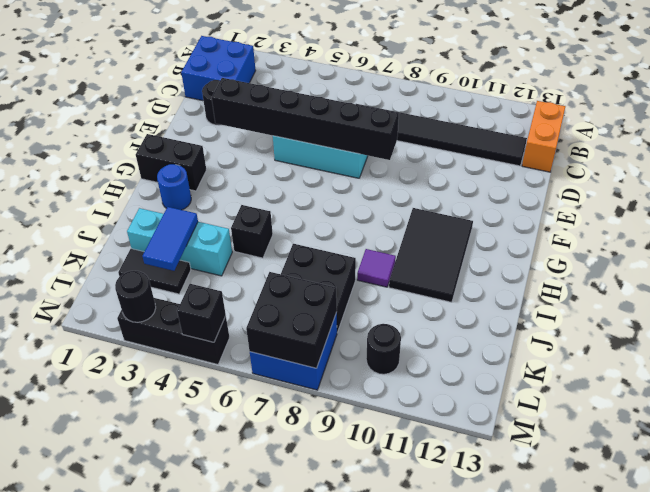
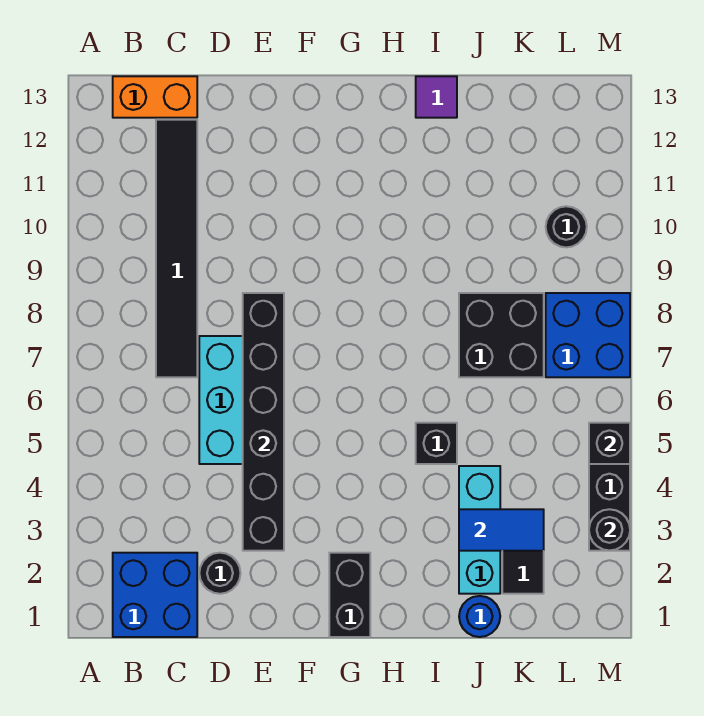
black 2x3 tile [389,208,473,302] -> none
blue 1x1 round brick [157,164,191,210] -> blue 1x1 round brick moved to [459,596,500,637]
purple 1x1 tile [357,249,396,287] -> purple 1x1 tile moved to [416,76,457,118]
black 2x2 brick [246,272,337,368] -> none

